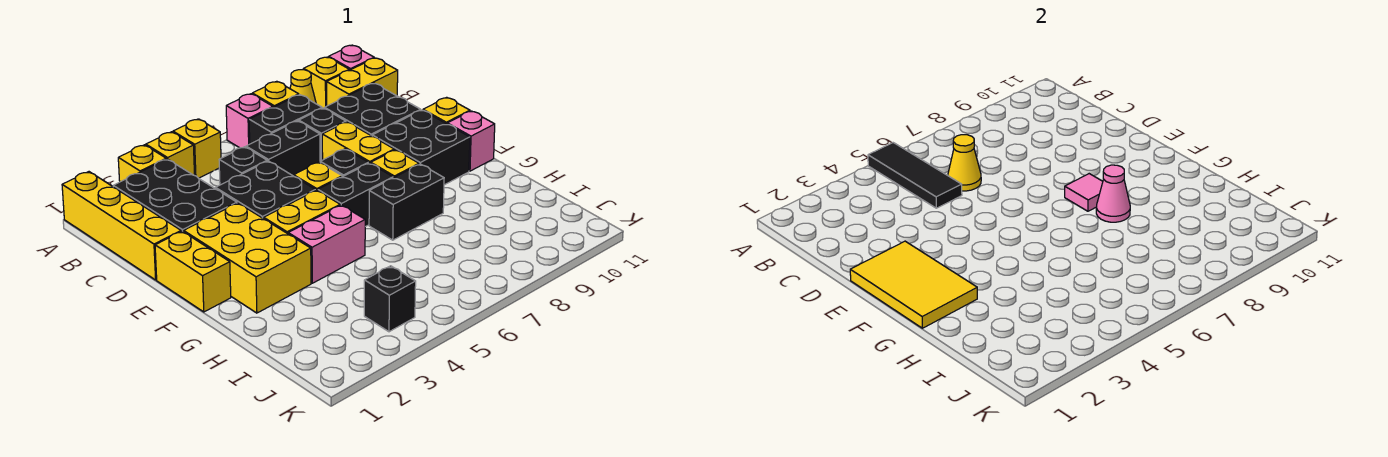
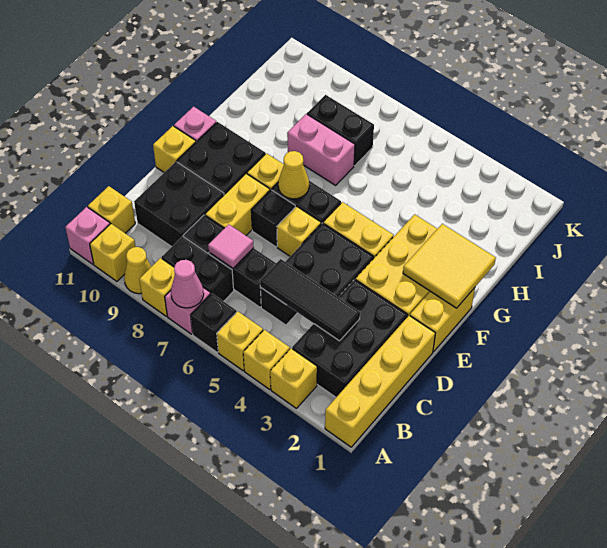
black 1x3 tile [868,143,962,208] -> black 1x3 tile turned to [260,259,360,341]
yellow 1x2 brick [327,58,398,106] -> yellow 1x1 brick [88,186,135,233]
yellow 1x1 cone [948,135,981,191] -> yellow 1x1 cone moved to [278,151,309,199]
yellow 2x3 tile [850,241,977,328] -> yellow 2x2 tile [403,224,496,308]
pink 1x1 tile [1065,174,1103,211] -> pink 1x1 tile moved to [208,224,254,268]
pink 1x2 brick [288,205,365,283] -> pink 1x2 brick moved to [287,114,355,185]
black 1x2 brick [369,164,444,240] -> black 1x2 brick moved to [307,95,374,166]
pink 1x1 cone [1096,165,1130,222] -> pink 1x1 cone moved to [171,260,204,308]
black 1x1 brick [364,266,416,332] -> black 1x1 brick moved to [191,293,237,352]

